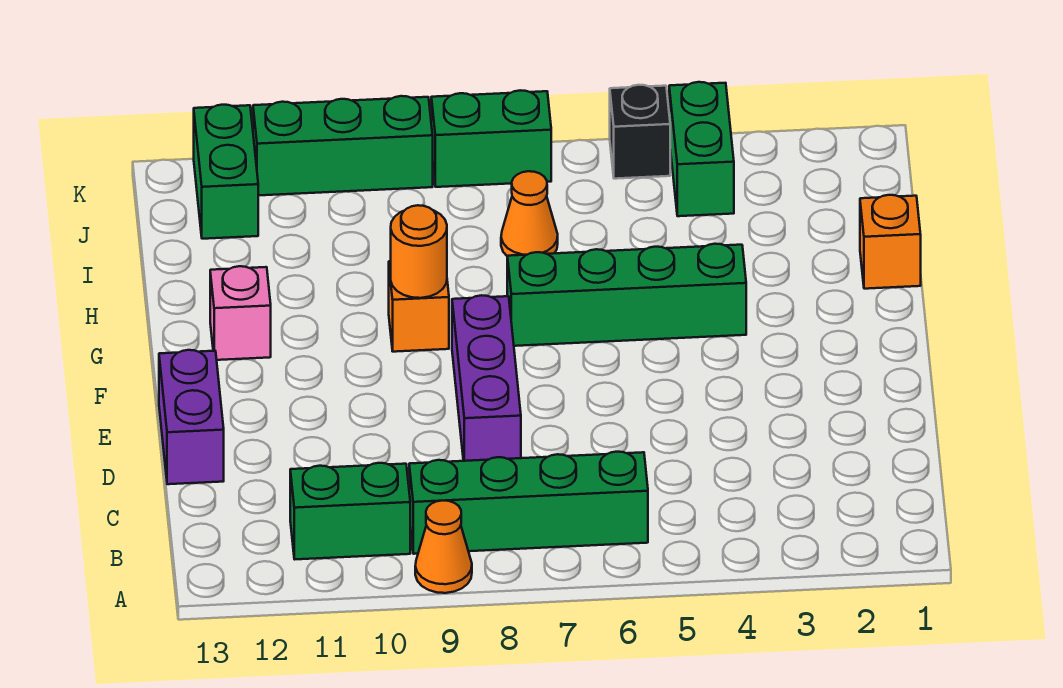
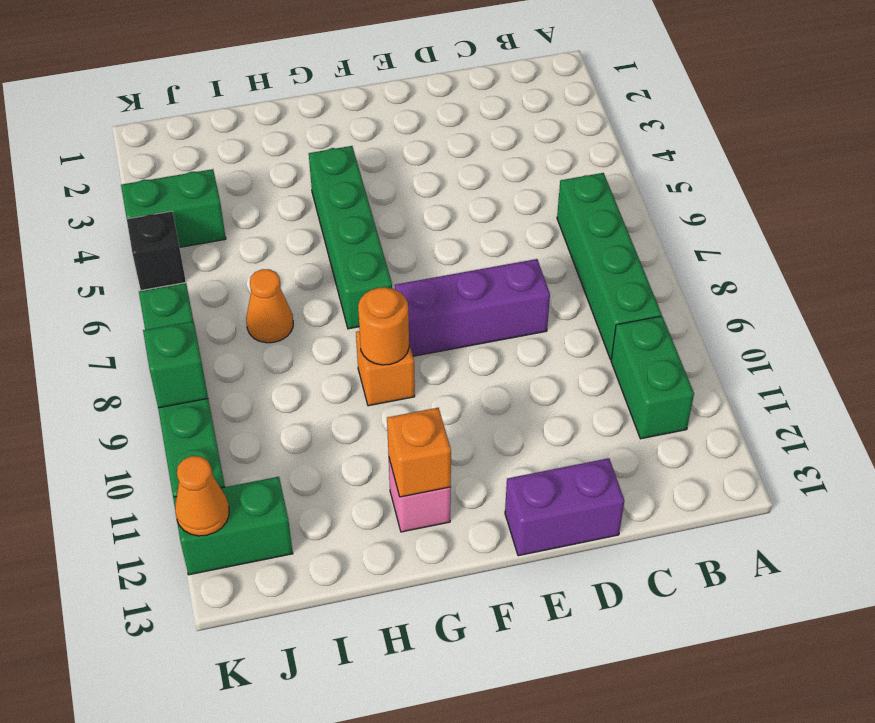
orange 1x1 cone [415,500,472,593] -> orange 1x1 cone moved to [175,456,229,536]
orange 1x1 brick [860,195,921,289] -> orange 1x1 brick moved to [387,408,451,497]
none -> green 1x1 brick [143,321,208,408]

